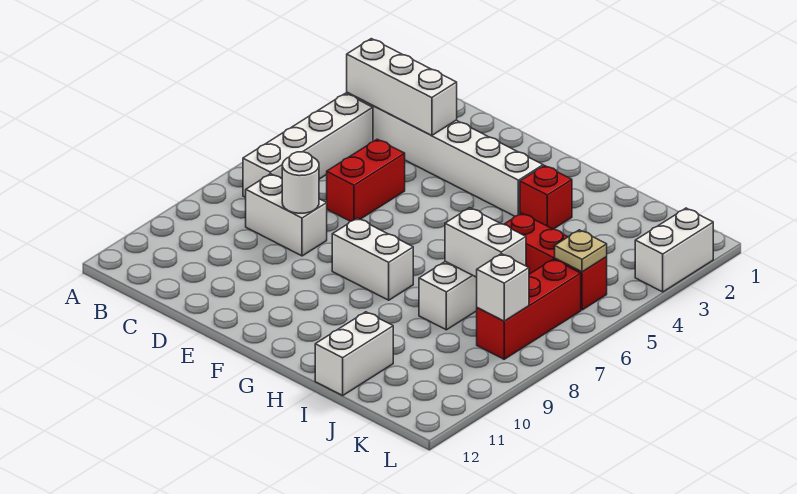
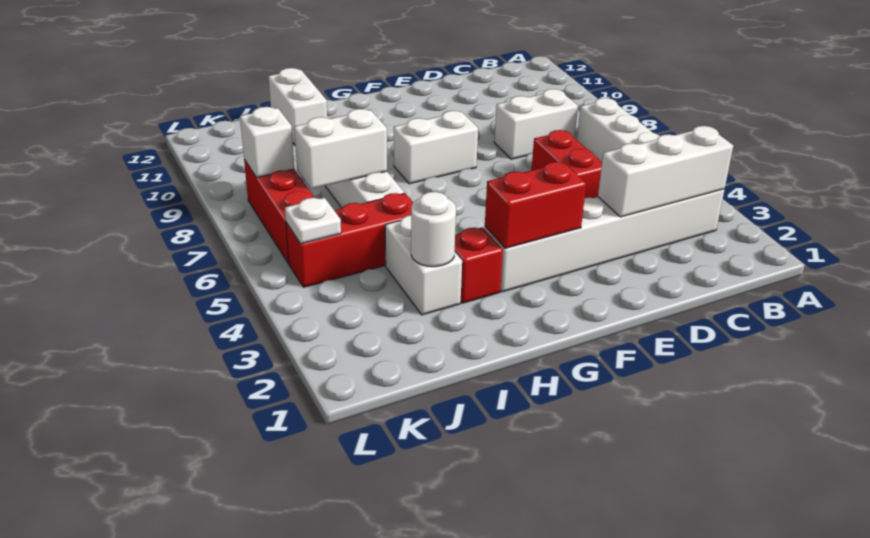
white 1x1 round brick [282,152,319,213] -> white 1x1 round brick moved to [411,192,456,267]
none -> red 1x2 brick [485,162,586,248]
tan 1x1 plate [555,230,607,272] -> white 1x1 plate [285,198,341,244]
white 1x2 brick [635,208,713,292] -> white 1x2 brick moved to [385,215,462,315]

